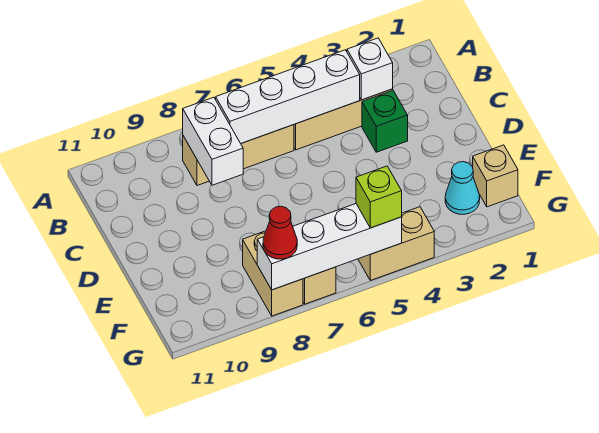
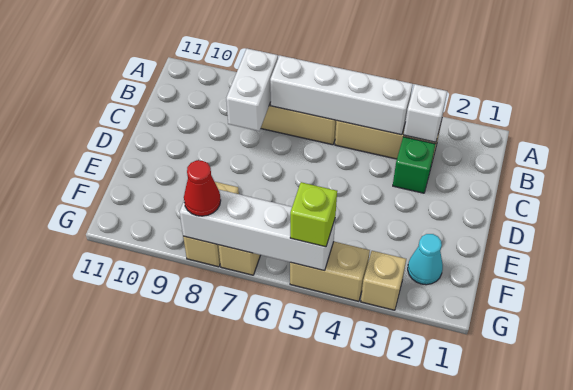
tan 1x1 brick [473,145,518,207] -> tan 1x1 brick moved to [361,251,406,310]

